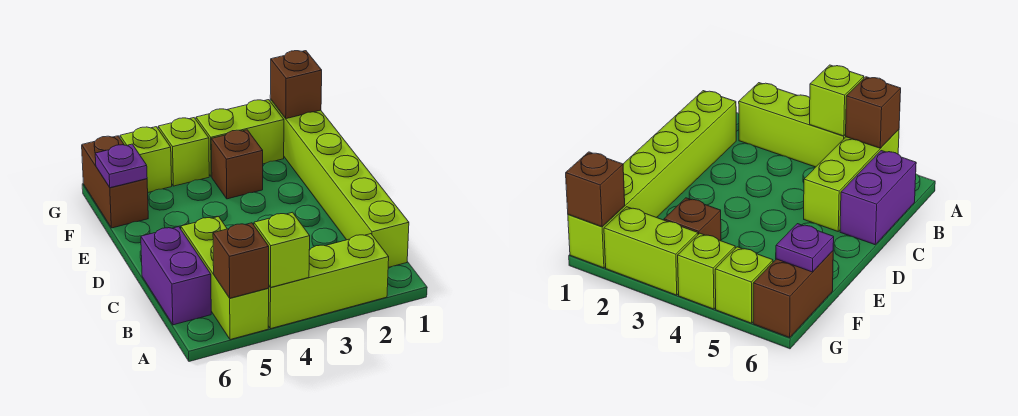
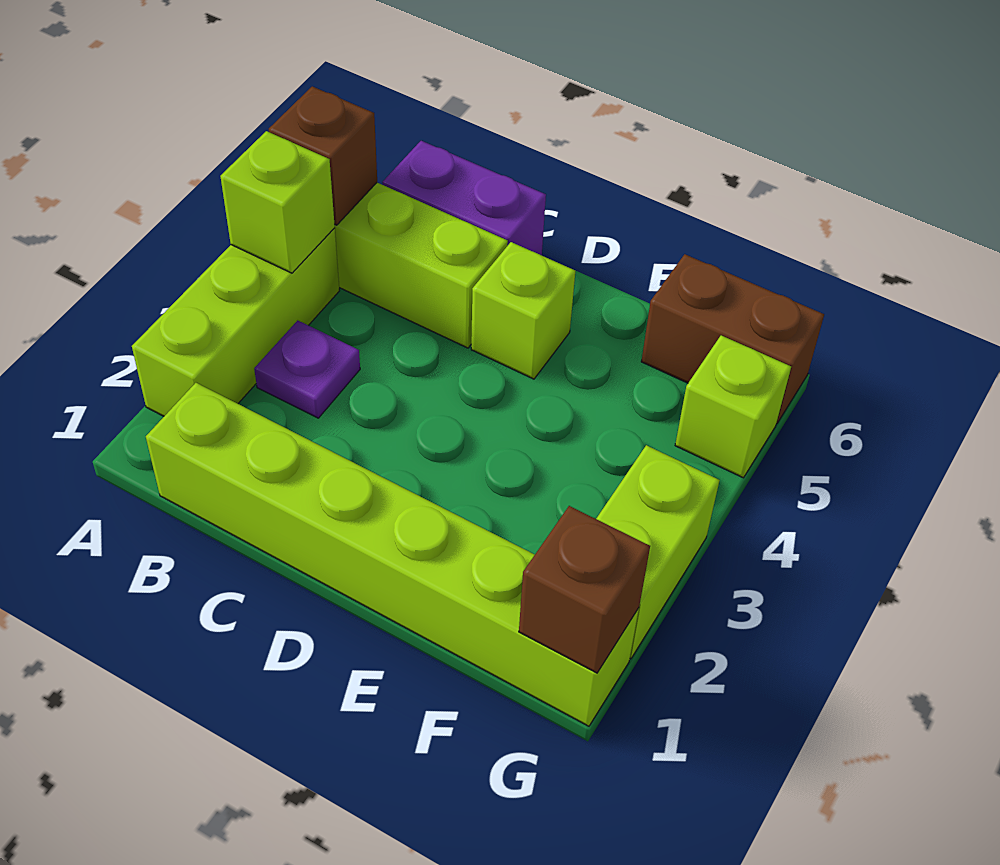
brown 1x1 brick [211,130,263,199] -> none
purple 1x1 plate [95,144,147,188] -> purple 1x1 plate moved to [254,320,360,418]
lime 1x1 brick [158,118,209,186] -> lime 1x1 brick moved to [471,242,575,379]

